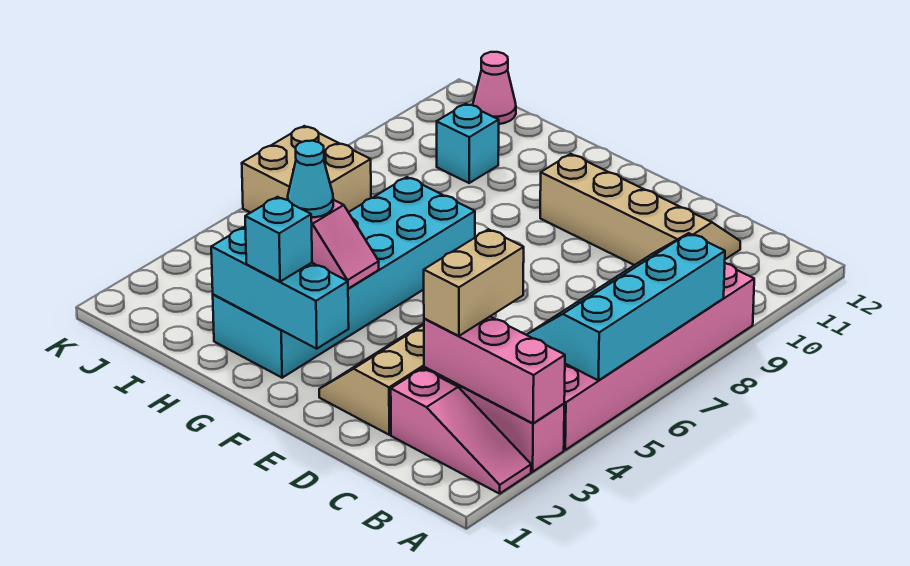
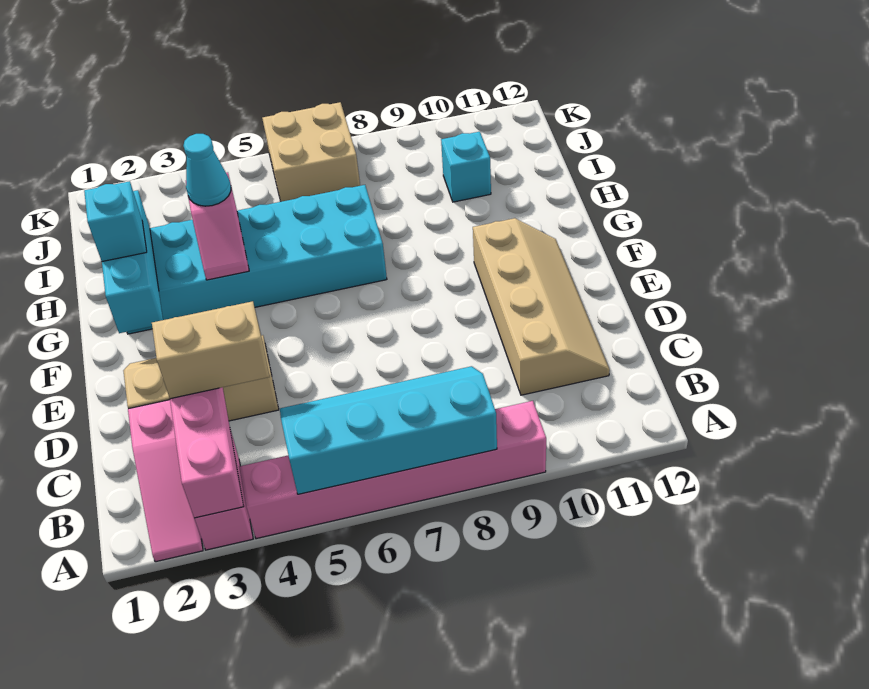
pink 1x1 cone [473,52,516,124] -> none

